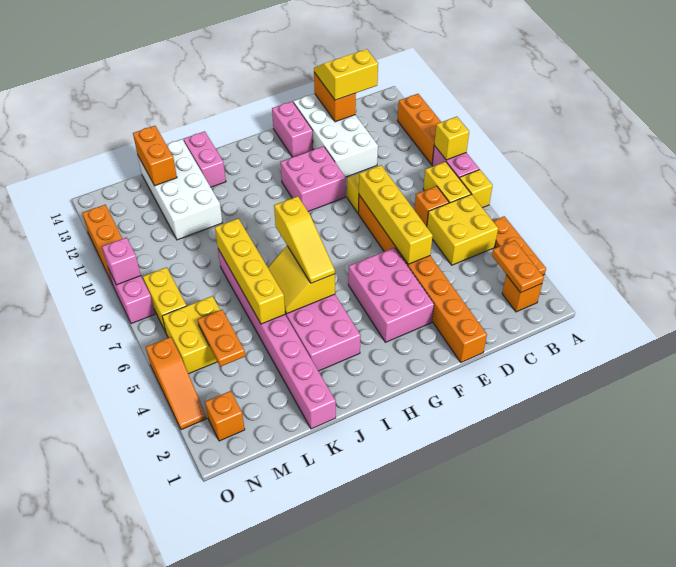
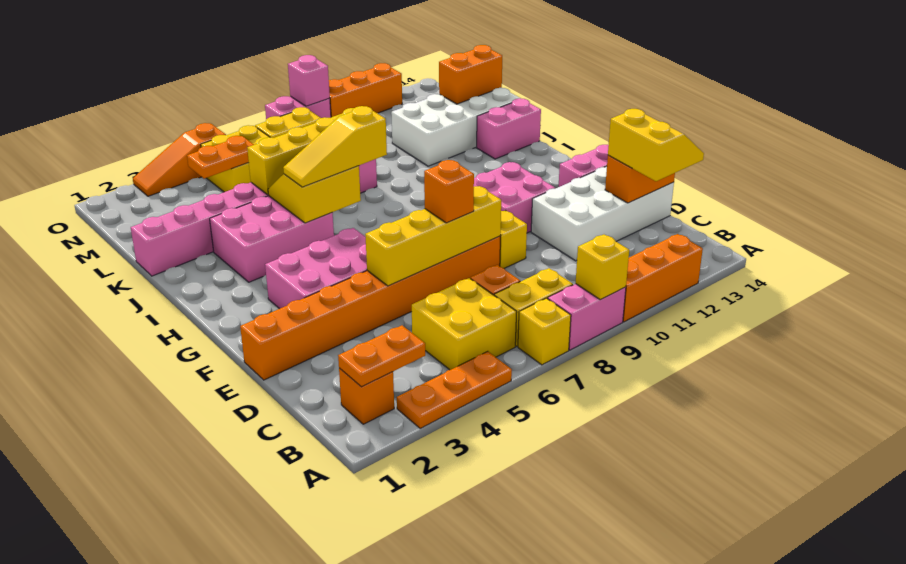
orange 1x1 brick [205,391,245,441] -> orange 1x1 brick moved to [424,160,474,223]

